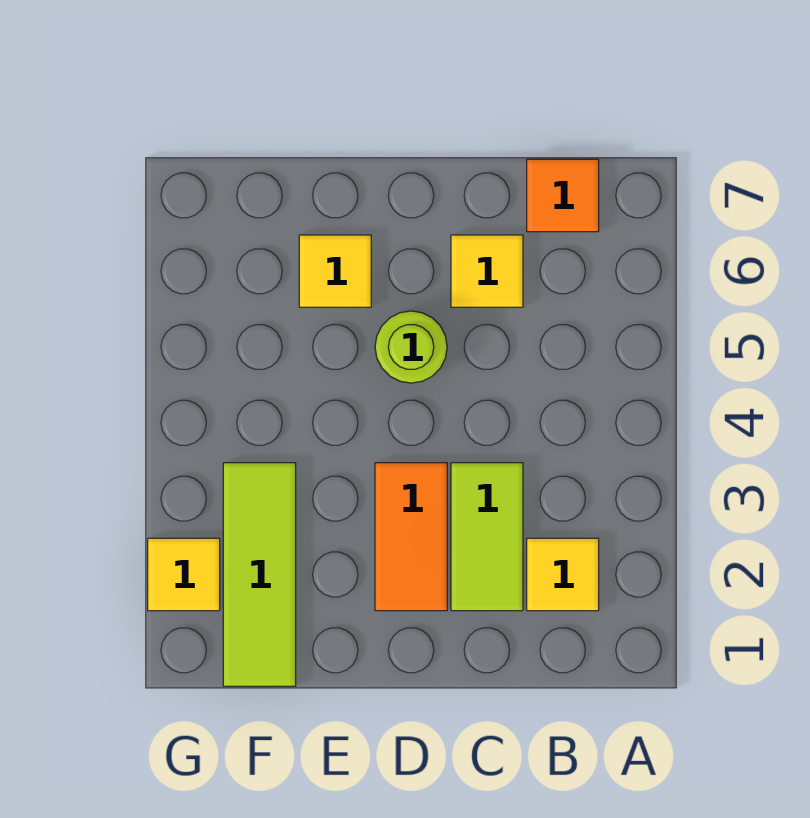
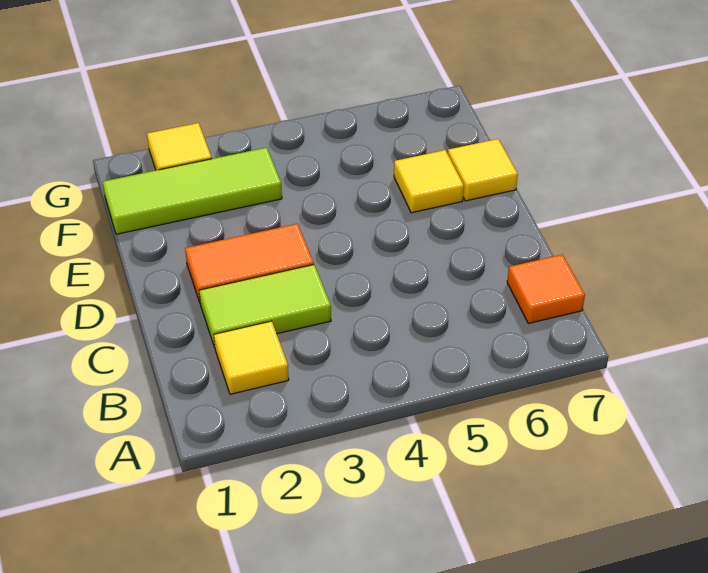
yellow 1x1 tile [451,235,523,307] -> yellow 1x1 tile moved to [448,139,518,201]
lime 1x1 round brick [375,311,447,383] -> none

